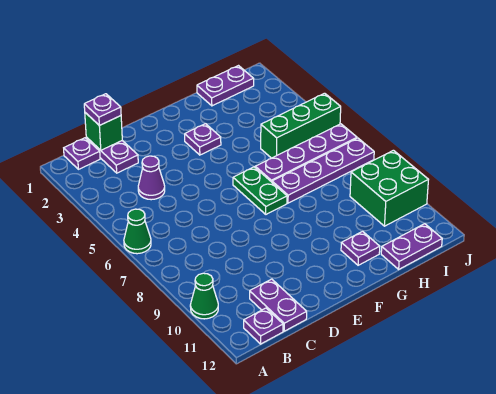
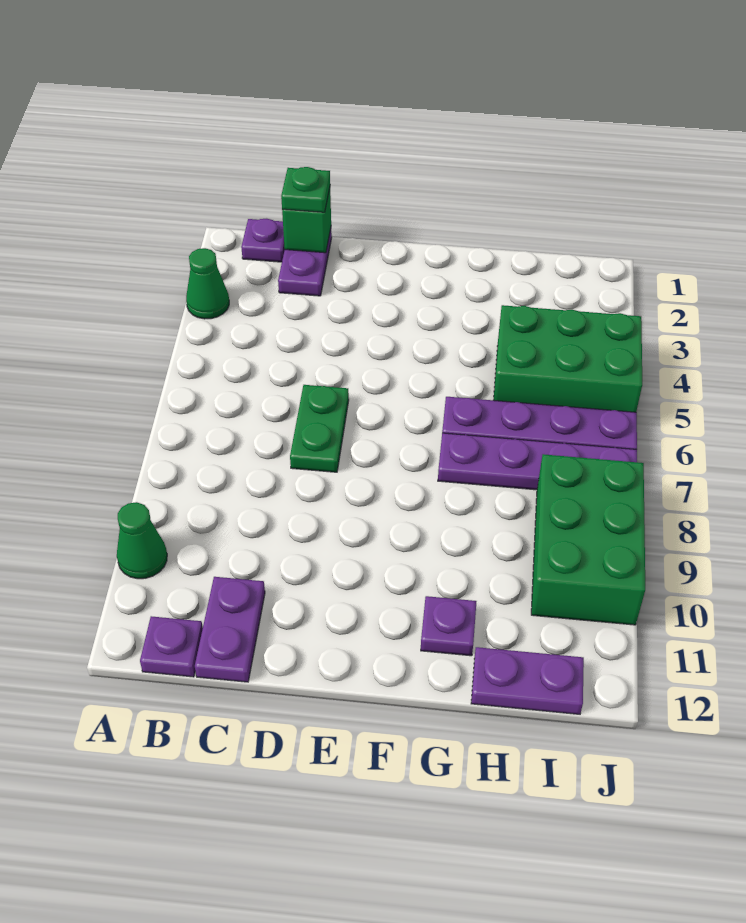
green 1x1 cone [124,209,151,254] -> green 1x1 cone moved to [186,248,229,319]
purple 1x1 plate [84,94,121,125] -> green 1x1 plate [281,167,330,212]
purple 1x1 cone [138,156,165,200] -> none
purple 1x1 plate [185,124,221,155] -> none
green 1x2 plate [233,167,287,214] -> green 1x2 plate moved to [290,385,349,472]
purple 1x2 plate [197,66,254,106] -> none
green 1x3 brick [261,93,341,158] -> green 2x3 brick [494,305,642,412]
green 2x2 brick [350,150,428,226] -> green 2x3 brick [531,454,645,625]

